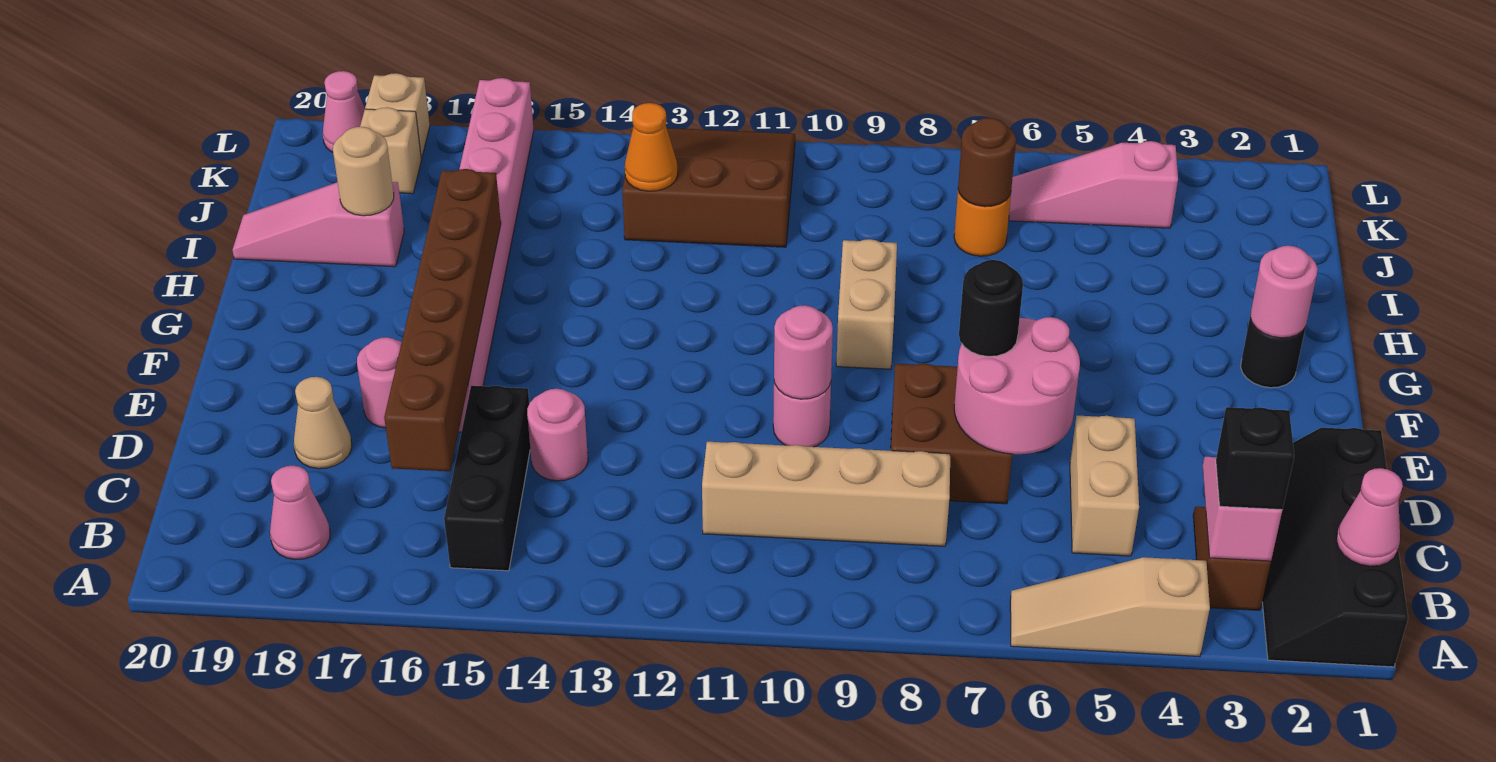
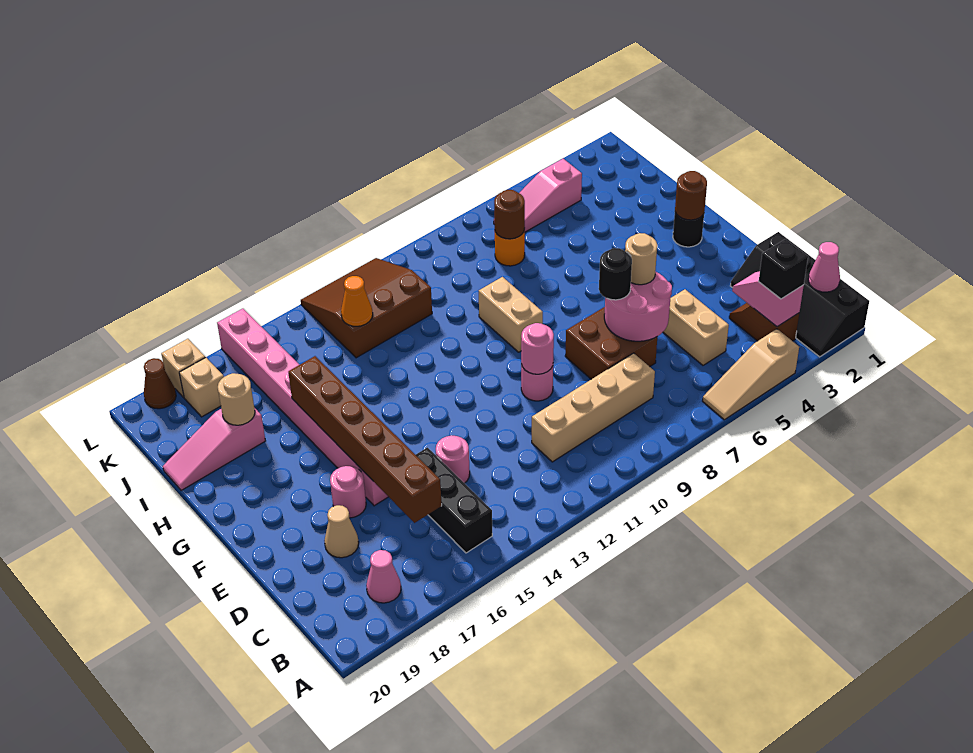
none -> tan 1x1 round brick [625,233,657,285]
pink 1x1 round brick [1250,246,1318,338] -> brown 1x1 round brick [675,171,707,220]
pink 1x1 cone [323,71,365,152] -> brown 1x1 cone [144,358,176,409]

